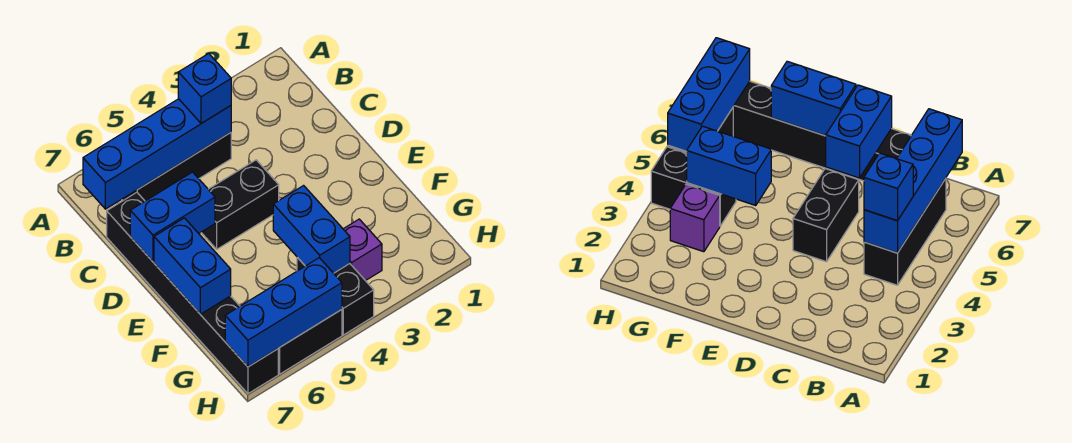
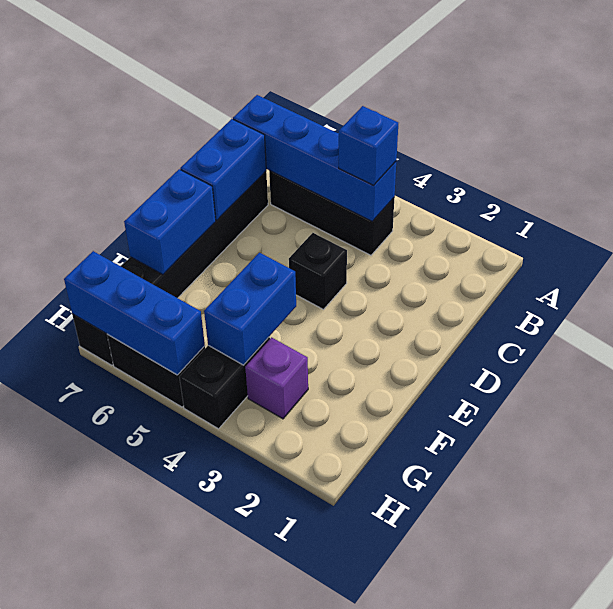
black 1x2 brick [201,160,279,249] -> black 1x1 brick [289,233,347,309]
blue 1x2 brick [130,172,215,262] -> blue 1x2 brick turned to [180,119,266,220]

